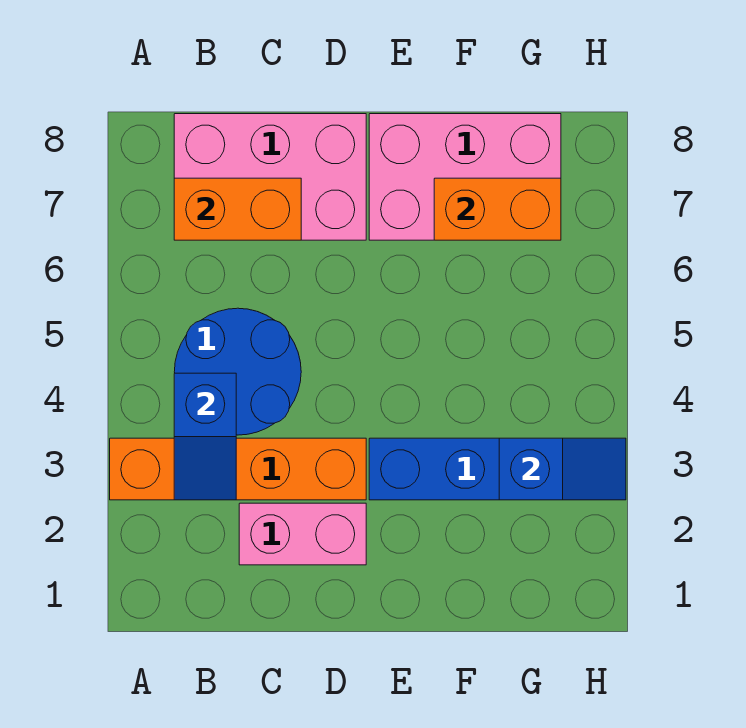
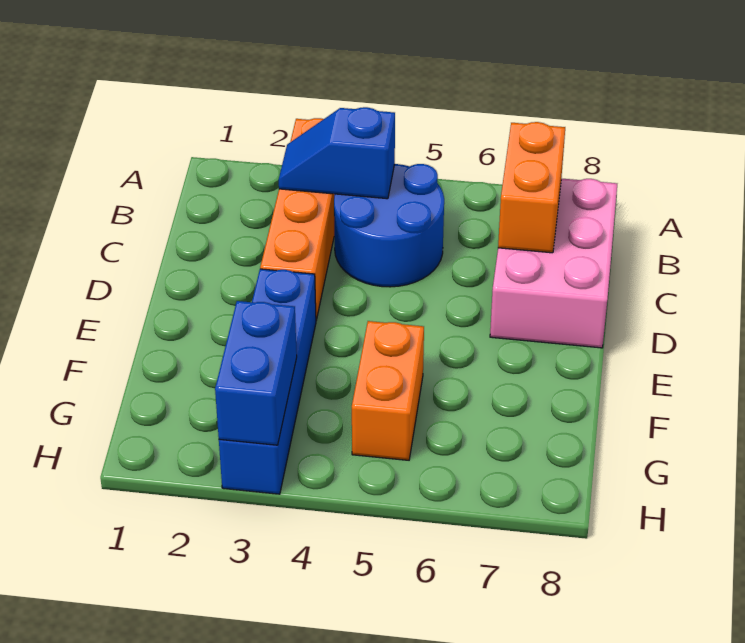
pink 1x2 brick [239,503,366,565] -> none
pink 2x3 brick [369,114,561,240] -> none
orange 1x2 brick [434,178,561,240] -> orange 1x2 brick moved to [352,321,424,460]
blue 1x2 slope [499,438,626,500] -> blue 1x2 brick [215,301,297,445]

